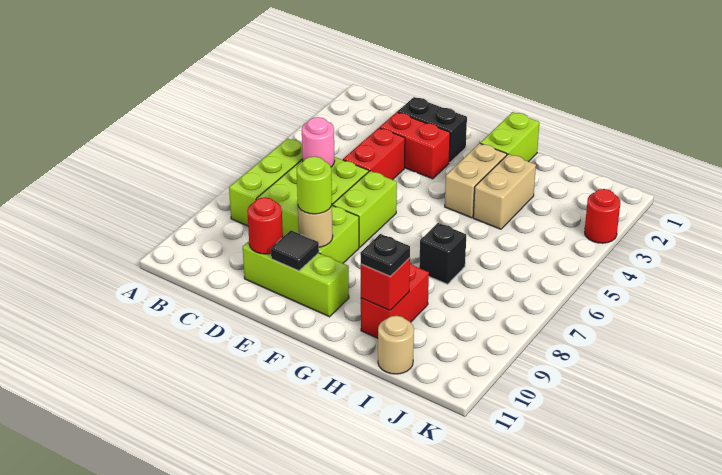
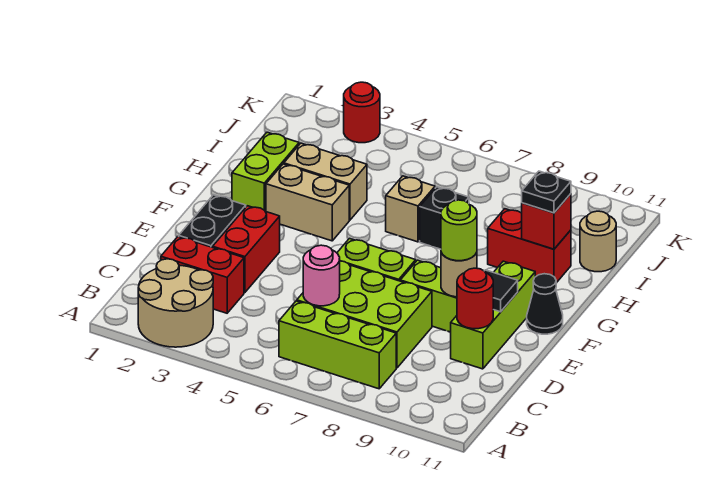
none -> tan 2x2 round brick [138,259,213,347]
red 1x2 brick [343,128,405,180] -> red 1x2 brick moved to [161,237,244,313]
none -> black 1x1 cone [527,274,563,334]
lime 1x2 brick [480,112,539,162] -> lime 1x2 brick turned to [232,132,299,212]
none -> tan 1x1 brick [386,176,435,242]

